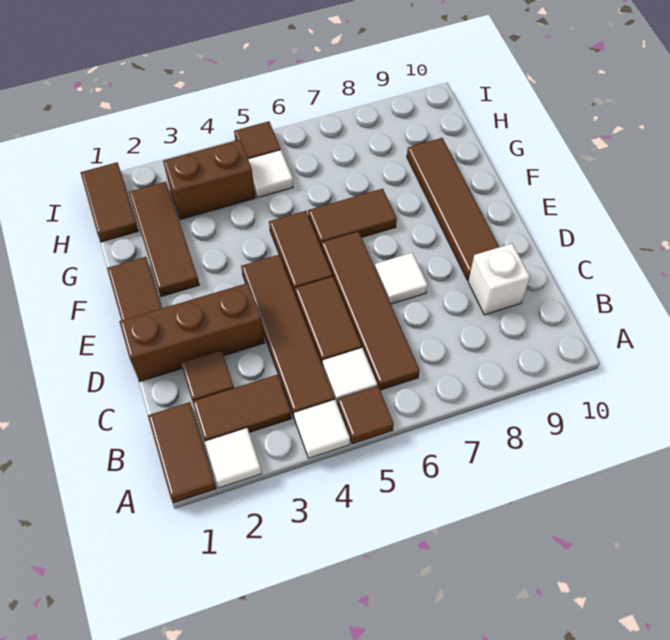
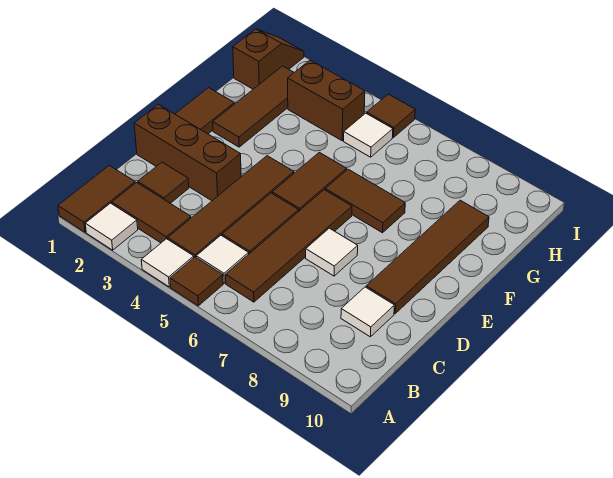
white 1x1 brick [468,243,530,315] -> white 1x1 tile [341,287,394,337]
brown 1x2 tile [81,162,138,242] -> brown 1x2 slope [233,29,304,89]

